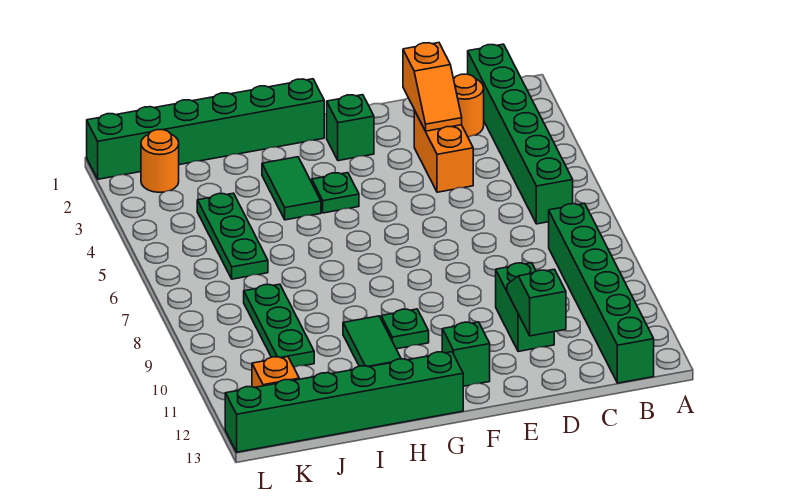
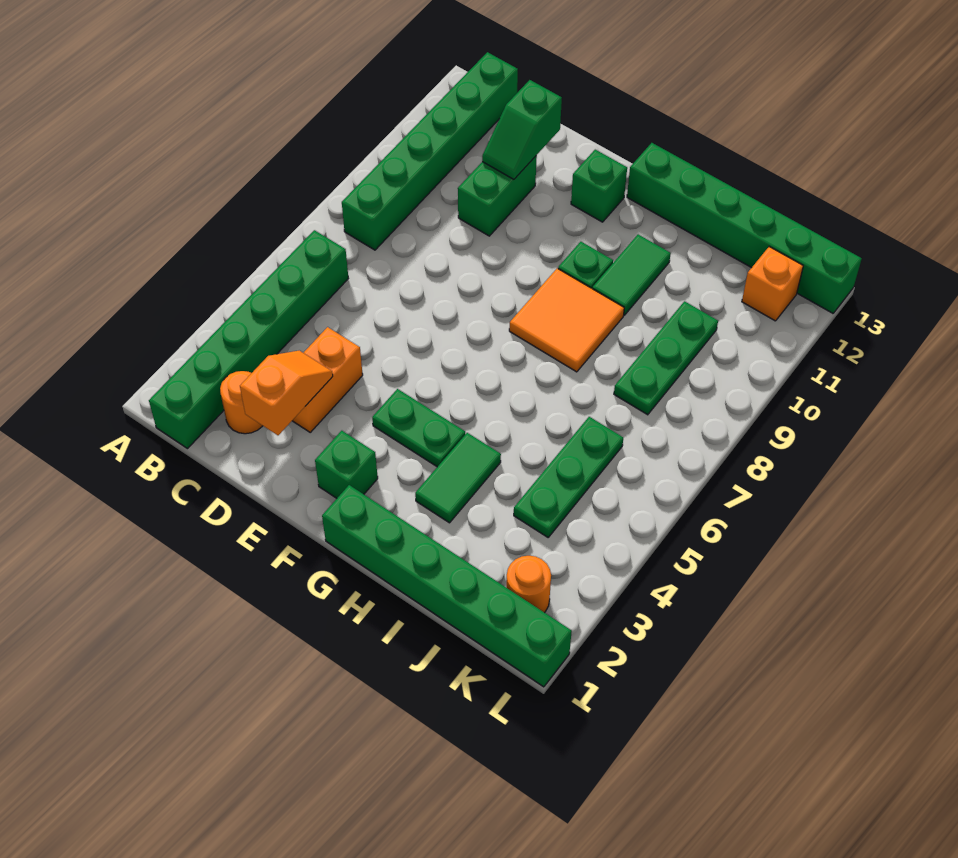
green 1x1 plate [312,173,359,213] -> green 1x2 plate [372,389,465,467]
none -> orange 2x2 tile [509,268,624,372]

